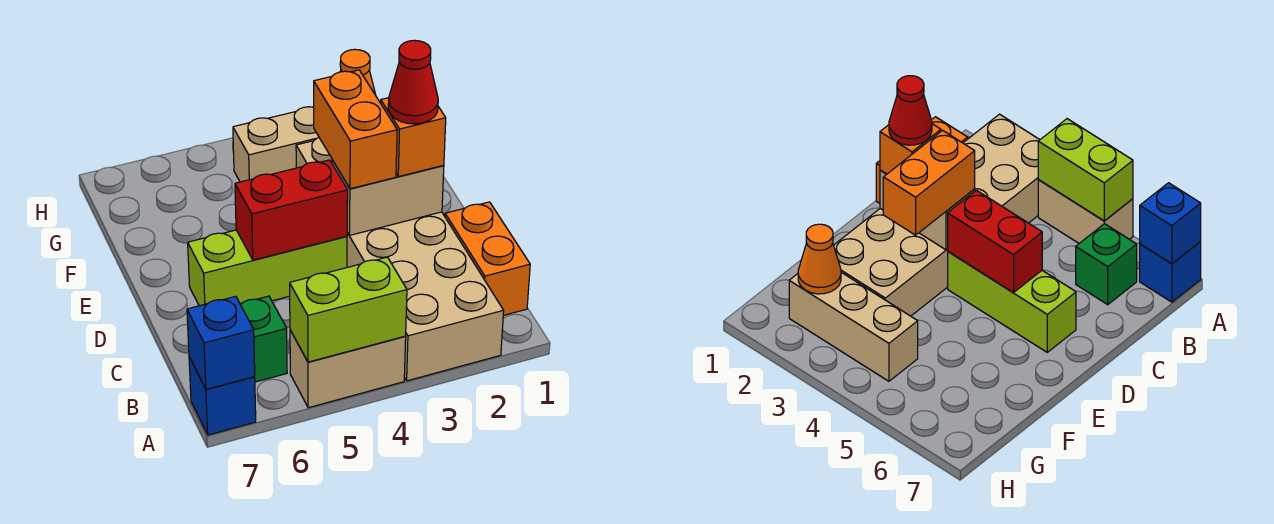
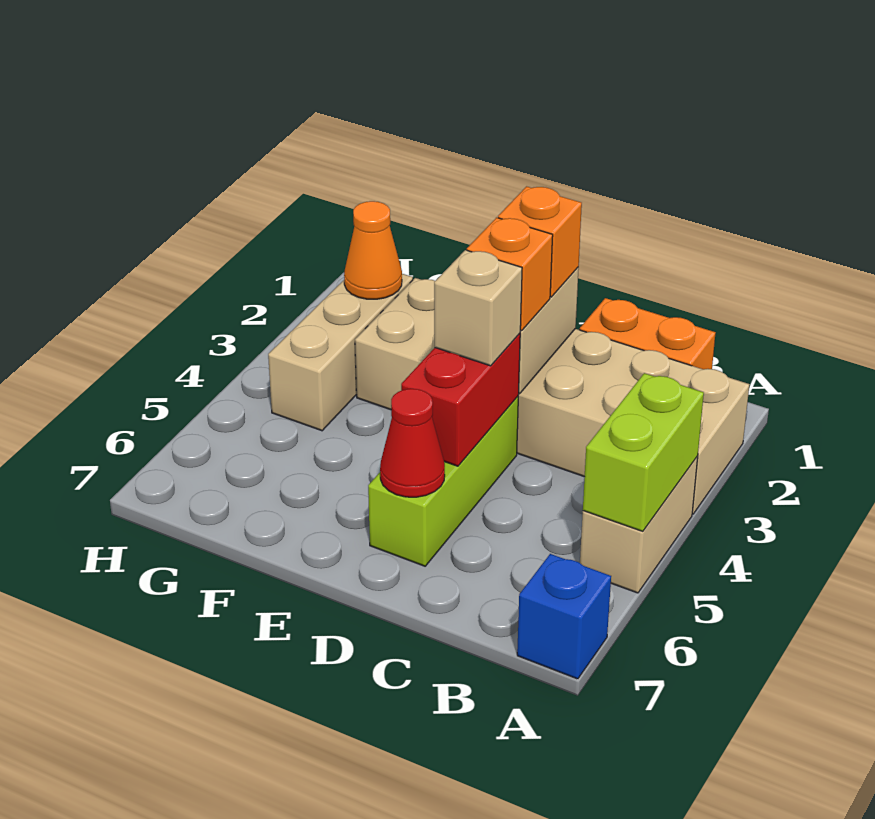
blue 1x1 brick [187,296,255,389] -> none
green 1x1 brick [240,296,287,382] -> none
red 1x1 cone [388,40,438,124] -> red 1x1 cone moved to [380,389,445,497]
orange 1x2 brick [314,70,397,189] -> orange 1x1 brick [467,218,553,331]
none -> tan 1x1 brick [434,250,522,366]

